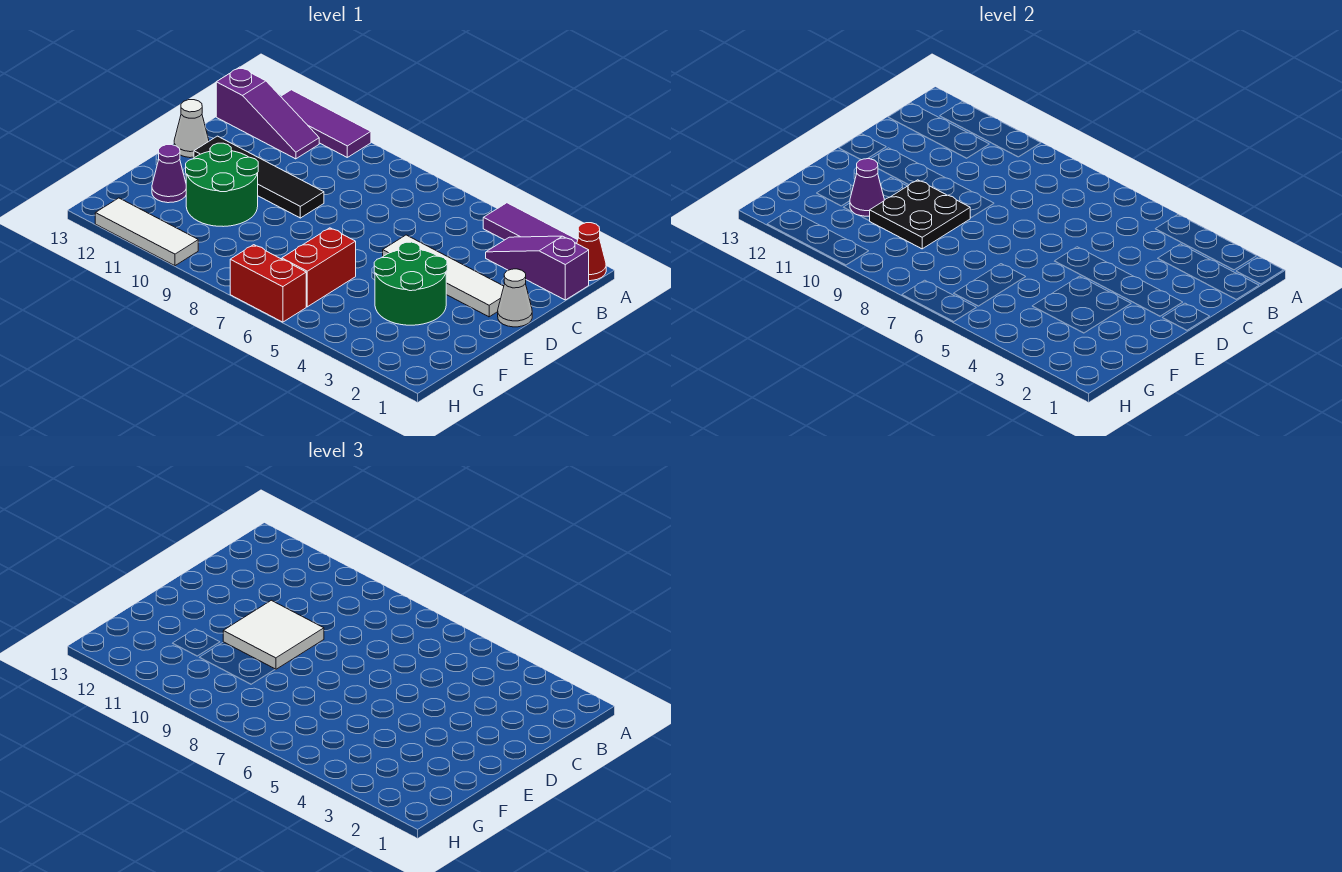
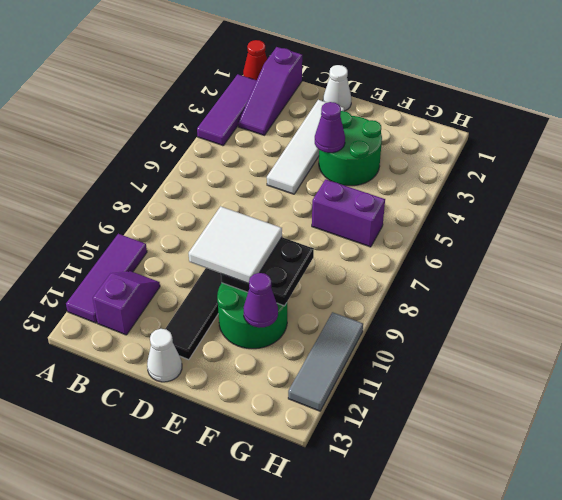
purple 1x3 slope [216,67,319,159] -> purple 1x2 slope [93,271,160,335]
red 1x2 brick [282,228,356,307] -> purple 1x2 brick [312,179,385,247]
purple 1x1 cone [152,145,186,203] -> purple 1x1 cone moved to [315,102,345,153]
red 1x2 brick [230,245,306,322] -> none
white 1x3 tile [95,198,198,266] -> grey 1x3 tile [288,312,363,411]

